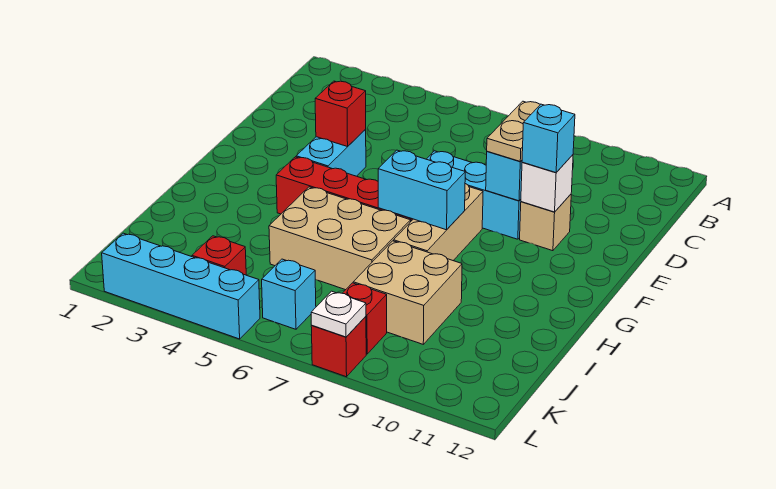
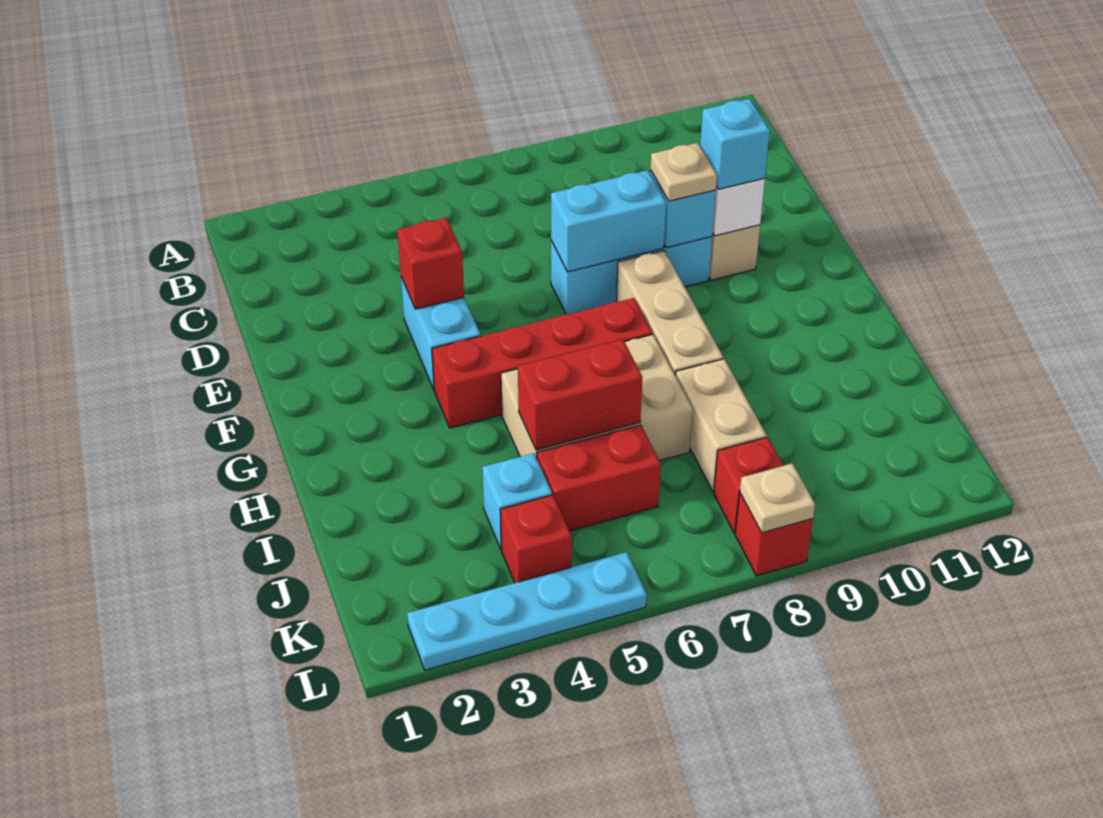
tan 1x2 plate [487,101,540,162] -> tan 1x1 plate [650,143,717,201]
cyan 1x2 brick [378,150,465,230] -> cyan 1x2 brick moved to [551,170,666,272]
none -> red 1x2 brick [518,339,642,450]
tan 2x2 brick [353,241,462,344] -> tan 1x2 brick [675,359,767,492]
none -> red 1x2 brick [537,425,661,531]
cyan 1x1 brick [262,259,316,329] -> cyan 1x1 brick moved to [482,453,552,550]
cyan 1x4 brick [102,233,260,339] -> cyan 1x4 plate [407,552,647,670]
white 1x1 plate [311,291,366,337] -> tan 1x1 plate [740,463,815,533]

